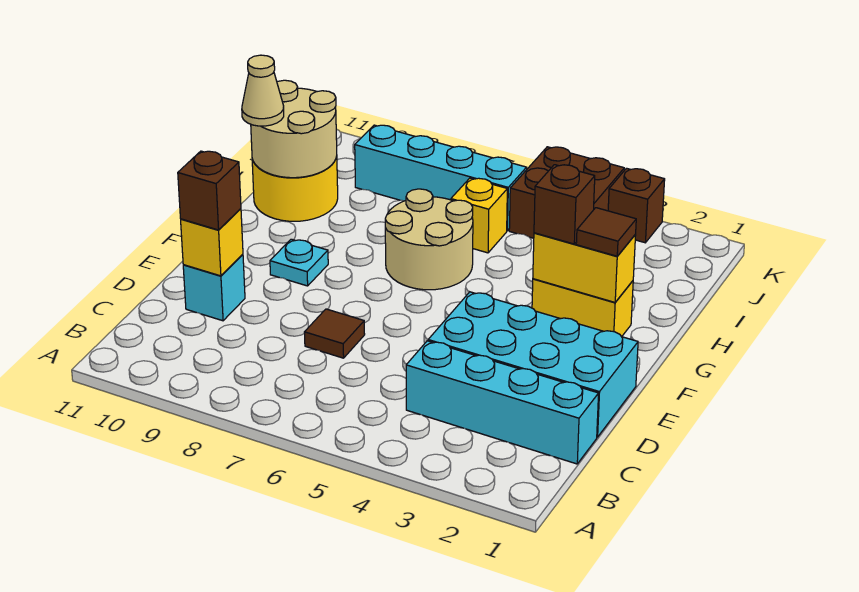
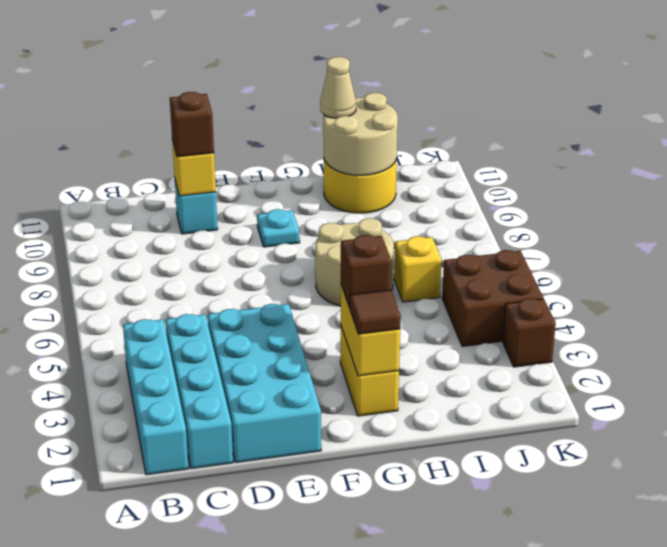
brown 1x1 tile [304,309,365,358] -> none
cyan 1x4 brick [355,125,527,231] -> cyan 1x4 brick moved to [123,319,188,475]

